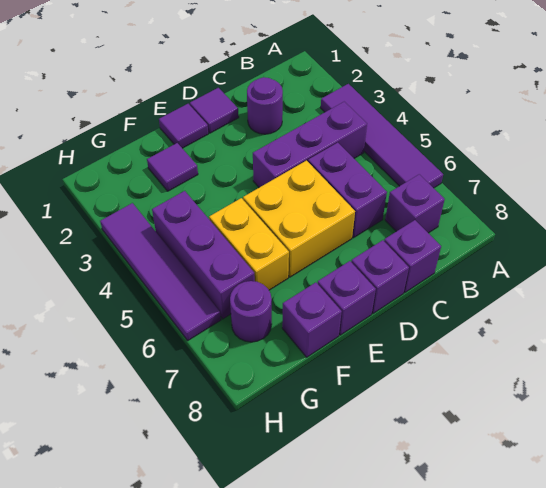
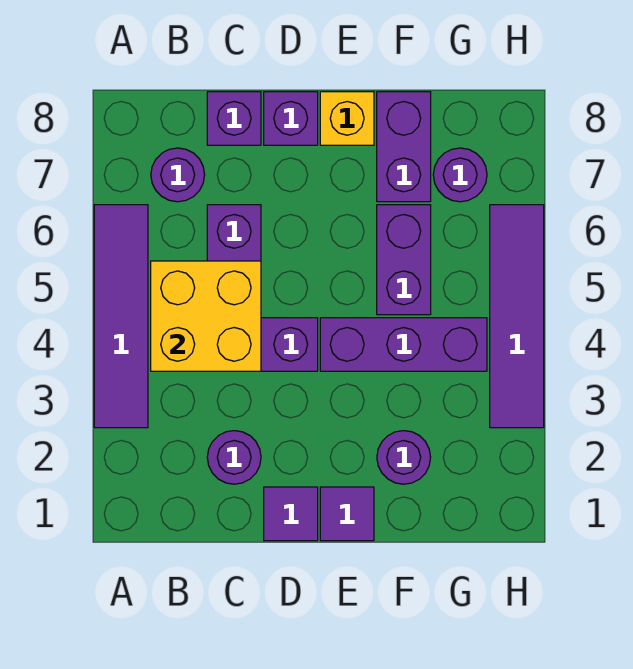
purple 1x1 brick [385,174,445,233] -> purple 1x1 round brick [151,148,205,202]
yellow 2x2 brick [243,161,355,277] -> yellow 2x2 brick moved to [151,261,261,371]
purple 1x1 brick [318,261,376,335] -> yellow 1x1 brick [320,92,374,145]
purple 1x1 tile [147,143,198,191] -> purple 1x1 round brick [377,431,431,484]
yellow 1x2 brick [209,198,289,290] -> purple 1x2 brick [377,205,431,315]
purple 1x1 brick [282,282,342,357] -> purple 1x2 brick [377,92,431,202]
purple 1x3 brick [152,191,255,319] -> purple 1x3 brick turned to [320,318,487,371]

